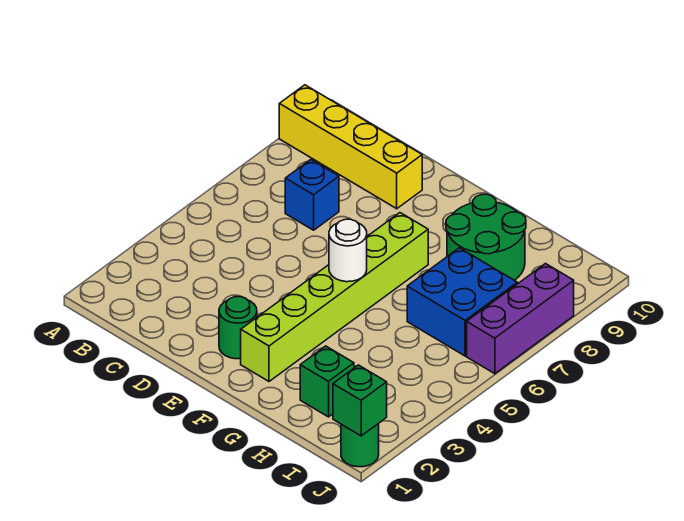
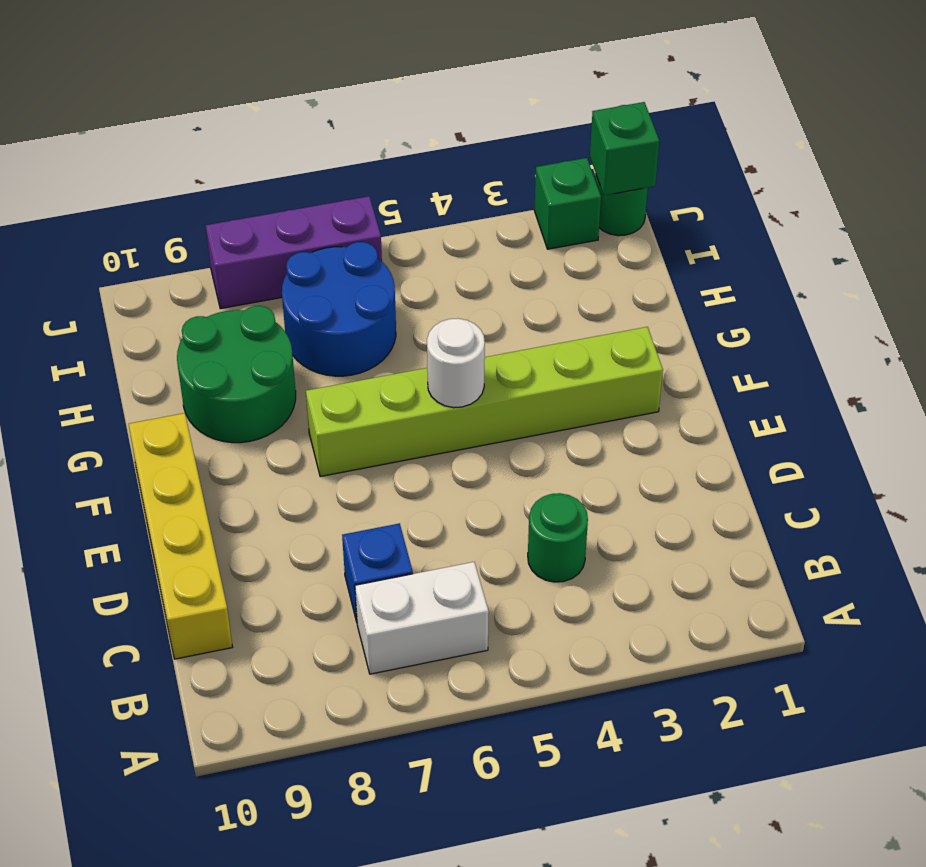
yellow 1x4 brick [279,85,422,209] -> yellow 1x4 brick moved to [129,413,232,659]
none -> white 1x2 brick [355,562,489,674]
green 1x1 round brick [219,297,257,359] -> green 1x1 round brick moved to [528,493,588,582]
green 1x1 brick [300,346,354,417] -> green 1x1 brick moved to [534,158,601,249]
blue 2x2 brick [407,248,517,356] -> blue 2x2 round brick [282,242,396,376]

